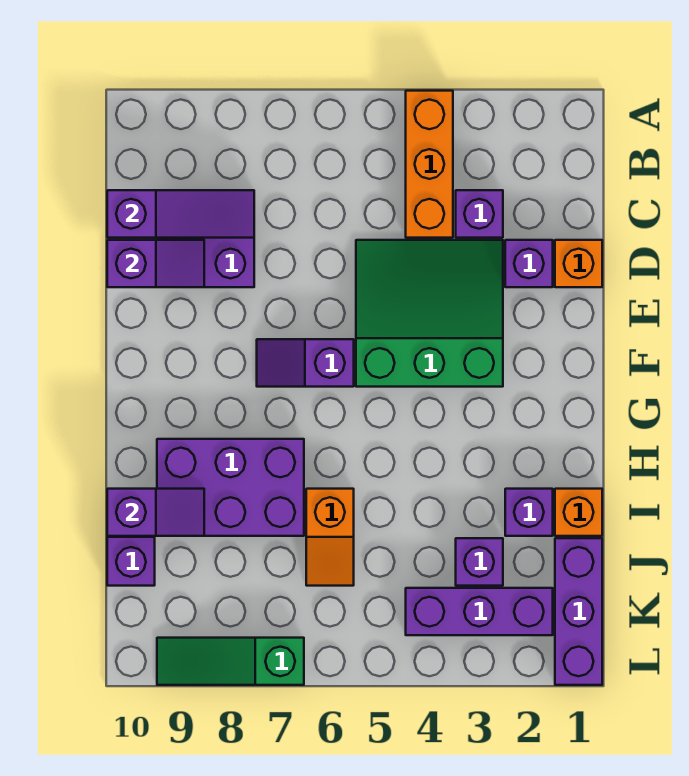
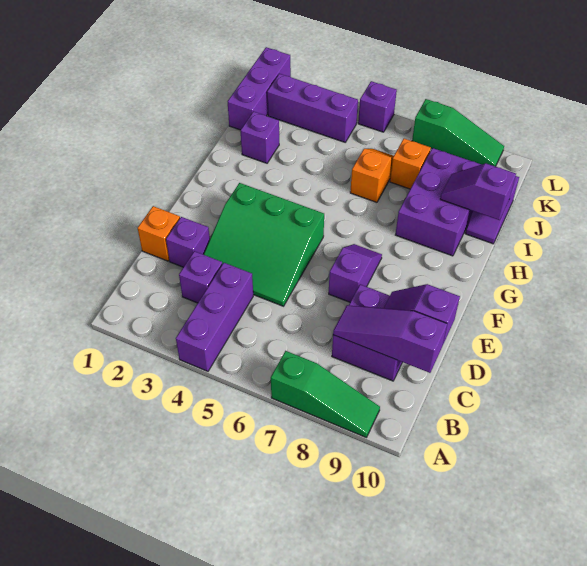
orange 1x3 brick [406,91,453,238] -> purple 1x3 brick [176,263,253,371]
none -> green 1x3 slope [271,351,380,438]
purple 1x2 slope [257,339,354,387] -> purple 1x2 slope turned to [329,244,382,302]
purple 2x3 brick [157,439,304,536] -> purple 2x3 brick turned to [396,148,481,256]
orange 1x1 brick [555,489,602,536] -> orange 1x1 brick moved to [390,139,431,189]
purple 1x1 brick [456,538,503,586] -> purple 1x1 brick moved to [358,81,397,132]

